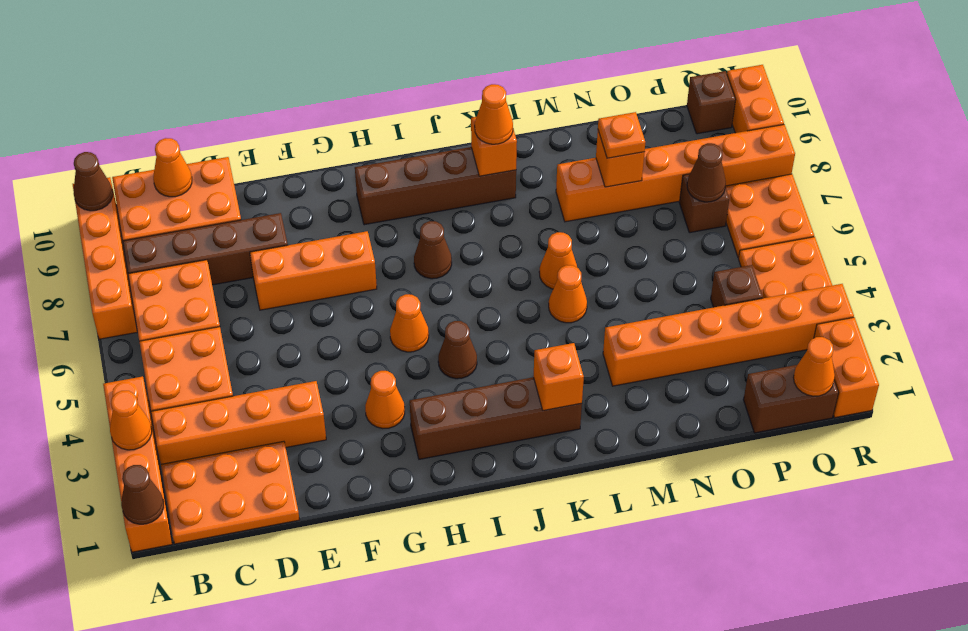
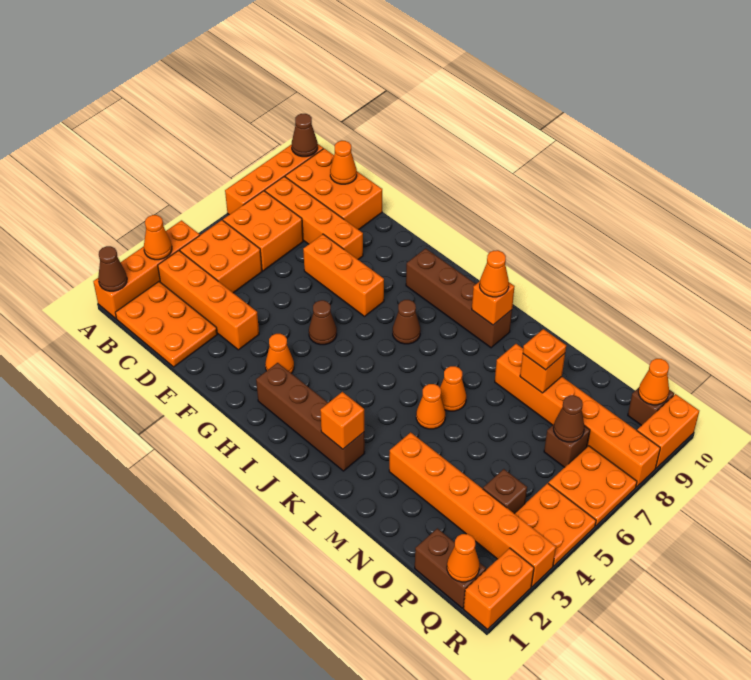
brown 1x4 brick [123,213,288,285] -> orange 1x4 brick [265,176,363,259]
orange 1x1 cone [390,294,429,352] -> orange 1x1 cone moved to [638,359,669,405]
brown 1x1 cone [438,321,477,379] -> brown 1x1 cone moved to [309,300,337,345]

